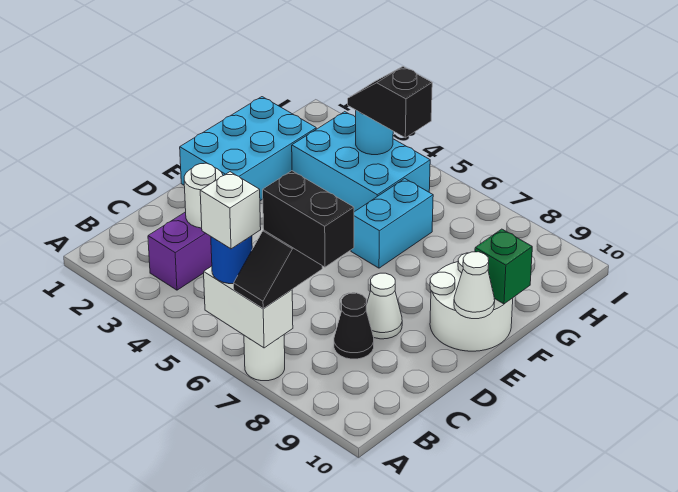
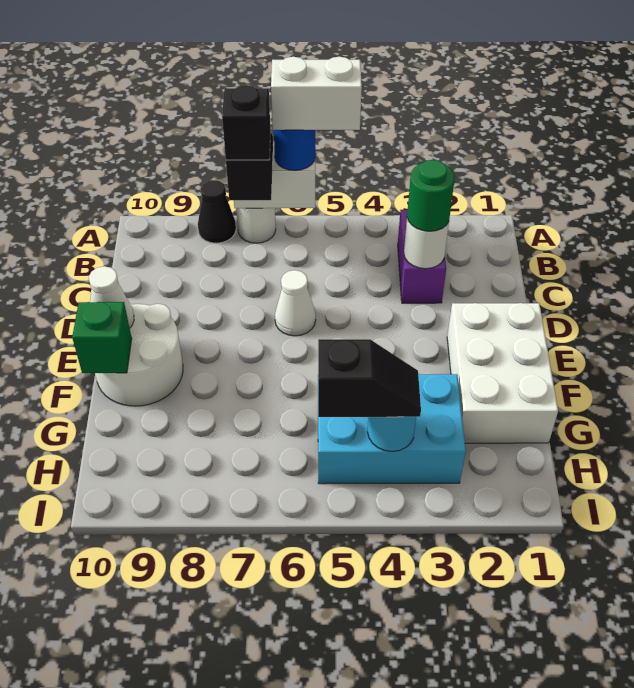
white 1x1 brick [200,172,261,249] -> white 1x2 brick [271,57,362,130]
black 1x2 brick [263,171,354,267] -> black 1x1 brick [222,85,271,160]
none -> green 1x1 round brick [407,160,455,231]
black 1x1 cone [334,293,374,359] -> black 1x1 cone moved to [198,180,236,243]
white 1x1 cone [366,273,402,339] -> white 1x1 cone moved to [275,270,316,336]
cyan 2x3 brick [180,97,316,201] -> white 2x3 brick [447,303,558,443]
cyan 1x2 brick [351,179,433,268] -> none

